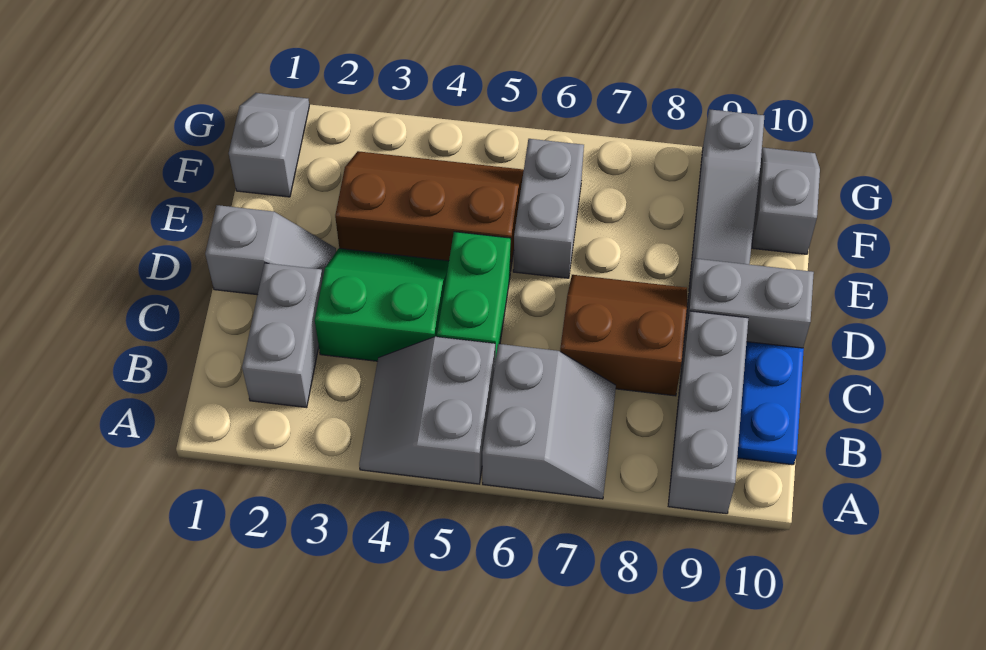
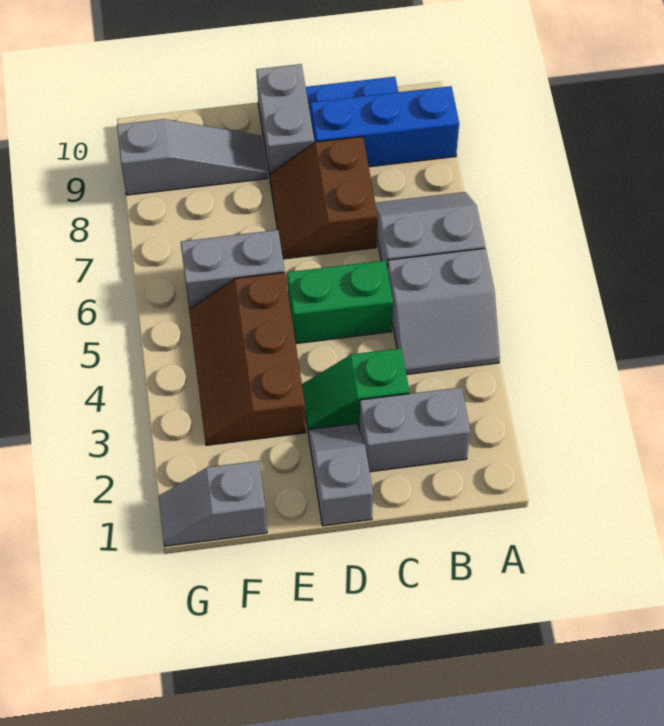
grey 1x3 brick [668,311,748,514] -> blue 1x3 brick [310,86,459,167]
green 2x2 slope [315,248,449,361] -> green 1x2 slope [302,348,409,430]
grey 1x2 slope [752,147,820,254] -> none

